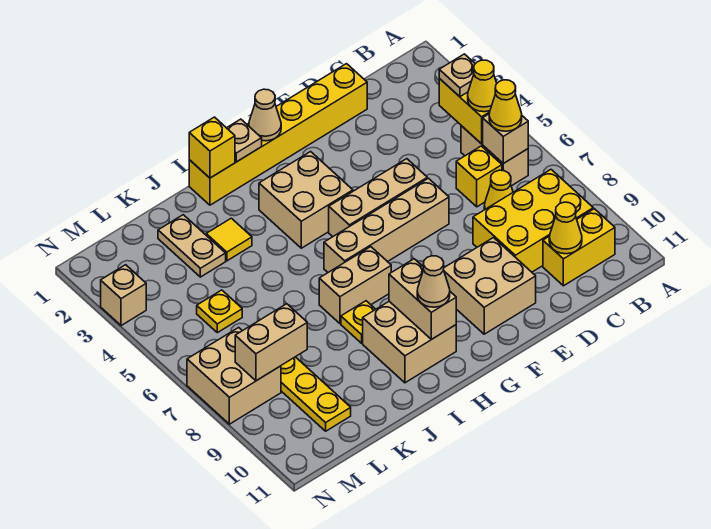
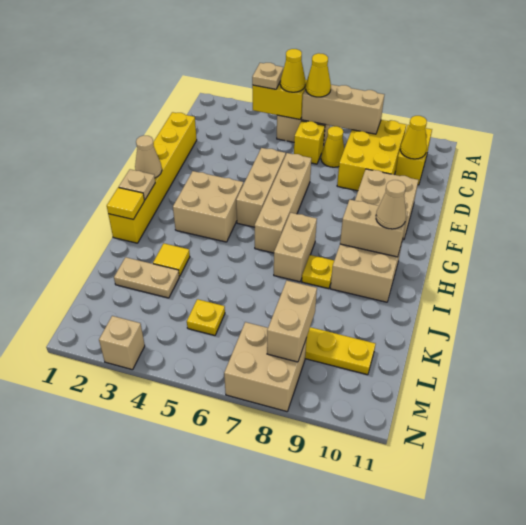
tan 1x1 brick [483,114,528,163] -> tan 1x3 brick [302,85,384,134]
yellow 1x1 brick [189,117,235,178] -> yellow 1x1 tile [107,188,144,220]

